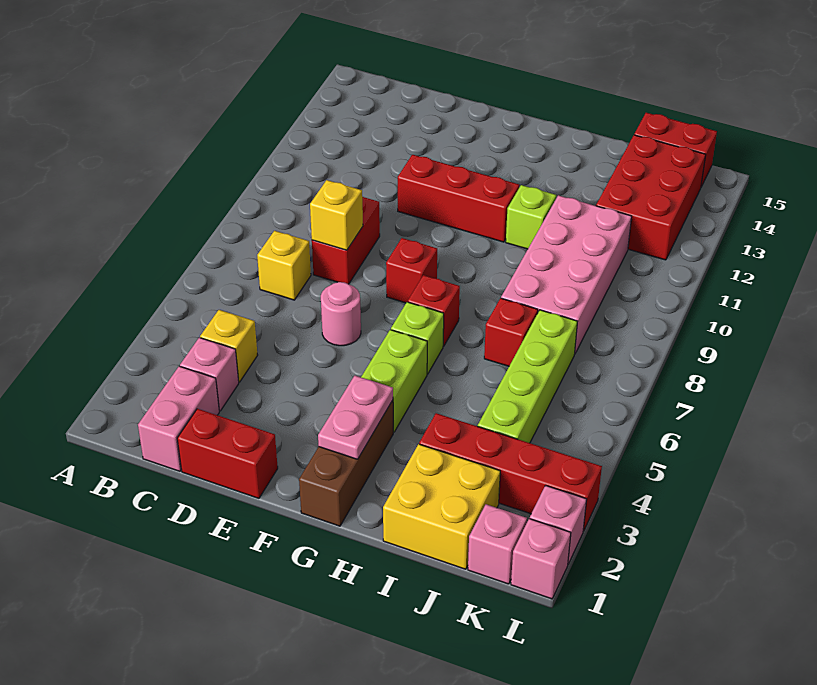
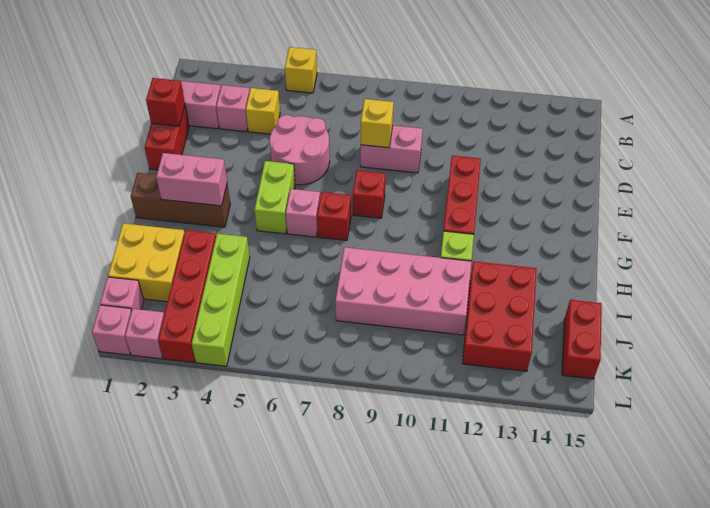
yellow 1x1 brick [257,231,311,300] -> yellow 1x1 brick moved to [285,47,317,93]
red 1x2 brick [312,197,380,284] -> pink 1x2 brick [360,126,423,173]
pink 1x1 round brick [321,282,361,346] -> pink 2x2 round brick [270,115,330,185]
pink 1x2 plate [318,376,393,459] -> pink 1x2 brick [156,153,227,206]
lime 1x2 brick [361,330,427,432] -> lime 1x2 brick turned to [254,161,295,234]
lime 1x1 brick [391,302,444,374] -> pink 1x1 brick [286,189,320,237]
red 1x1 brick [484,298,538,366] -> red 1x1 brick moved to [146,78,185,126]
lime 1x4 brick [478,310,577,443] -> lime 1x4 brick turned to [192,234,250,366]
red 2x3 brick [596,135,706,260] -> red 2x3 brick turned to [462,261,537,371]

